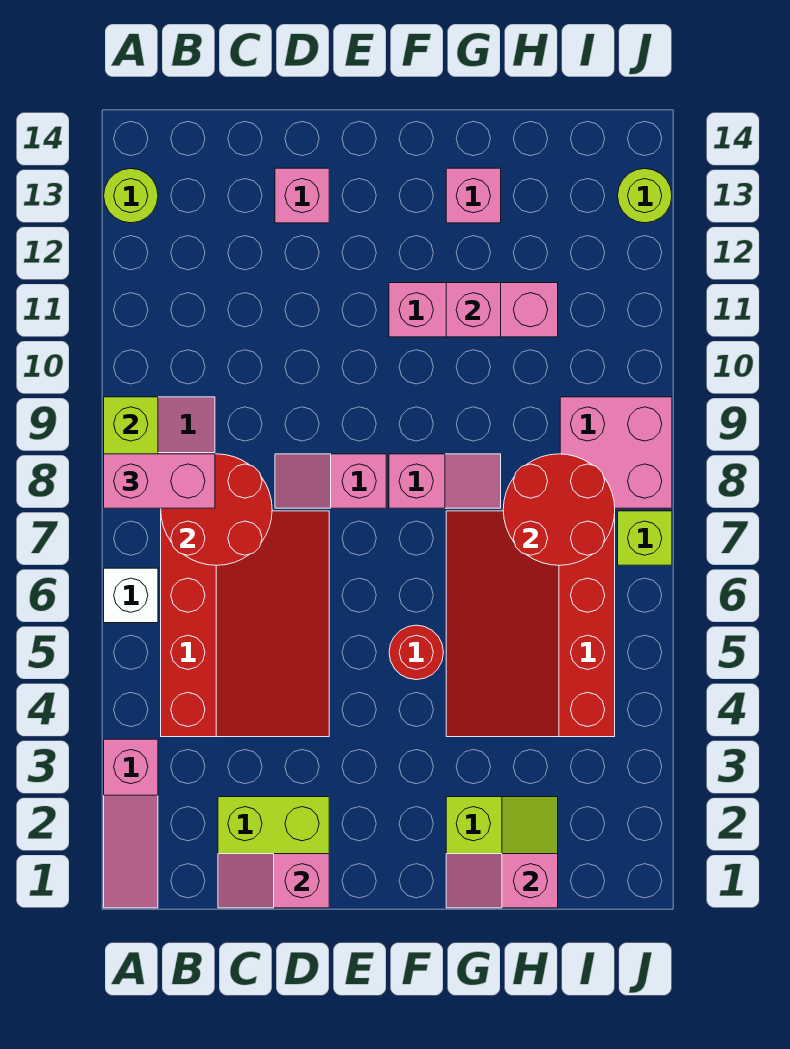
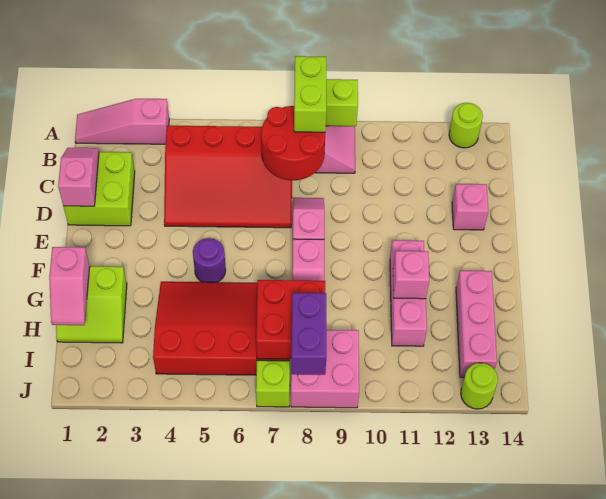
white 1x1 brick [104,568,158,623] -> none
pink 1x2 brick [104,454,215,508] -> lime 1x2 brick [294,56,326,132]
red 1x1 round brick [389,625,443,680] -> purple 1x1 round brick [193,238,226,282]
pink 1x2 slope [446,854,558,908] -> pink 1x2 slope turned to [49,247,90,325]
pink 1x1 brick [446,168,501,223] -> pink 1x3 brick [456,271,497,377]
red 2x2 round brick [503,454,615,565] -> red 2x2 brick [256,280,325,359]
none -> purple 1x2 brick [291,293,326,375]

